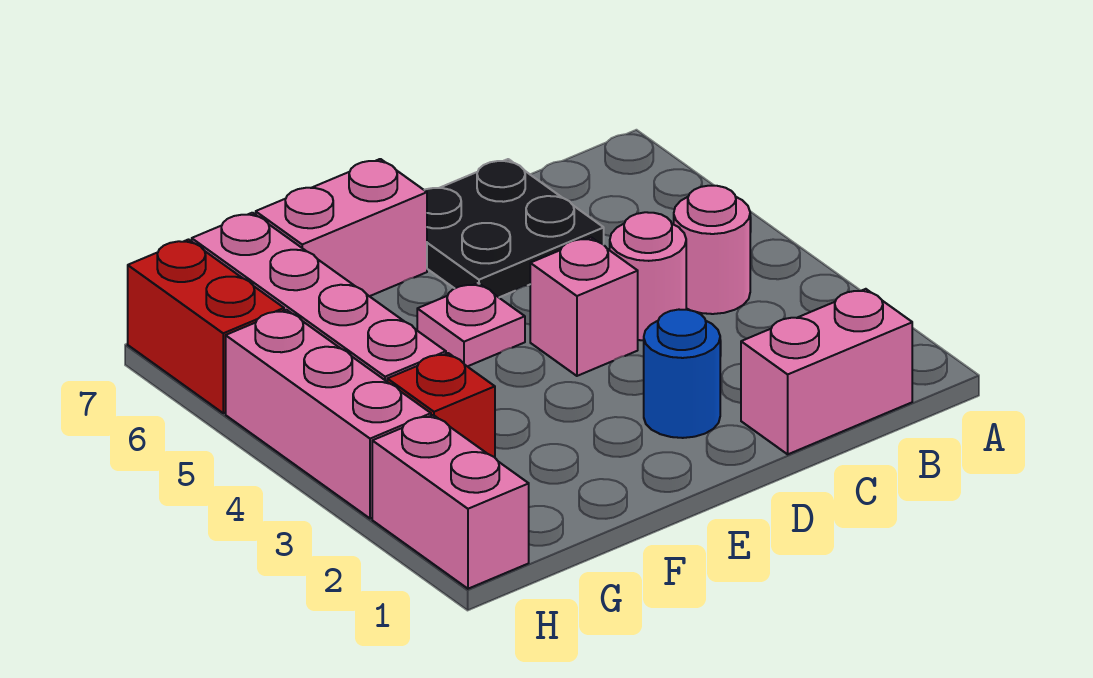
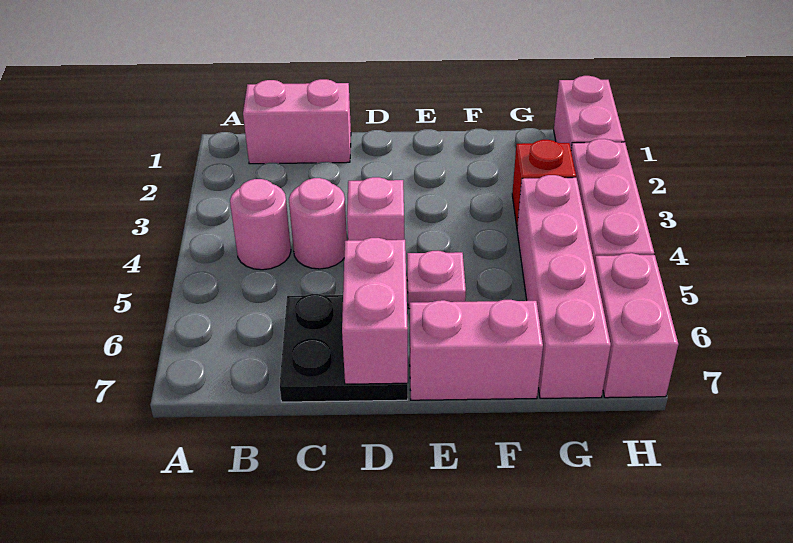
blue 1x1 round brick [644,310,720,438] -> none
none -> pink 1x2 brick [342,238,408,384]
red 1x2 brick [128,240,284,413] -> pink 1x2 brick [594,253,678,398]

